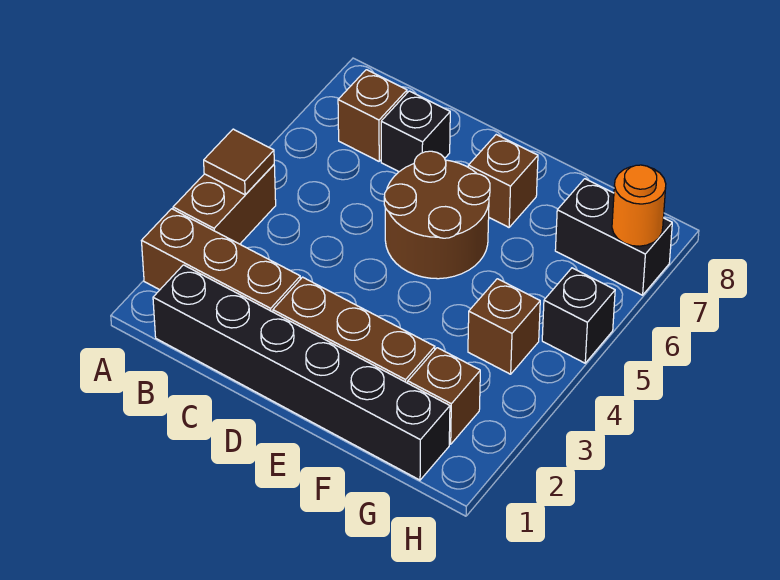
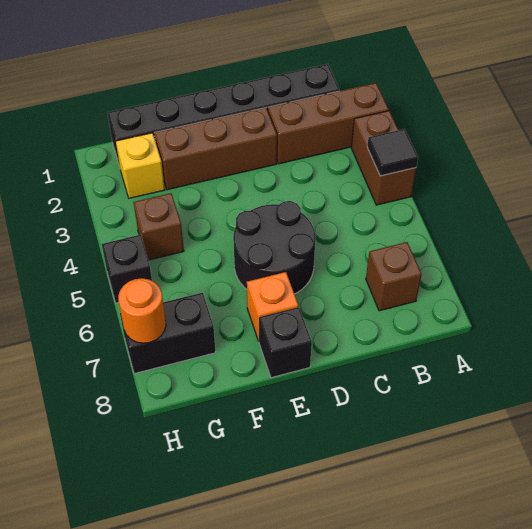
brown 1x1 tile [204,129,274,195] -> black 1x1 tile [367,129,418,176]
black 1x1 brick [381,91,450,172] -> black 1x1 brick moved to [259,307,312,378]
brown 2x2 round brick [384,151,490,279] -> black 2x2 round brick [233,201,316,294]
brown 1x1 brick [468,135,538,227] -> orange 1x1 brick [247,272,298,341]
brown 1x1 brick [408,348,480,444] -> yellow 1x1 brick [116,133,165,198]

